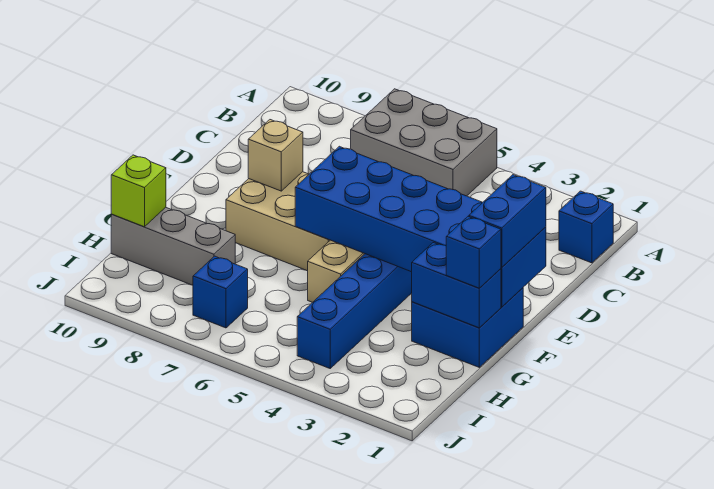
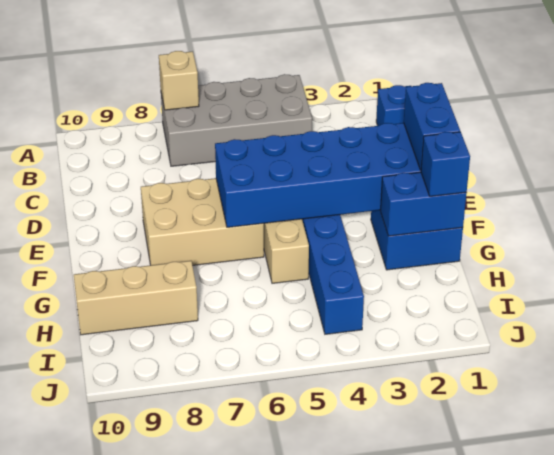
grey 2x3 brick [351,89,497,196] -> grey 2x4 brick [161,74,312,166]
tan 1x1 brick [248,120,303,191] -> tan 1x1 brick moved to [159,51,199,110]
grey 1x3 brick [111,207,235,285] -> tan 1x3 brick [74,261,198,335]
lime 1x1 brick [111,155,166,227] -> none
blue 1x1 brick [193,256,248,328] -> none

